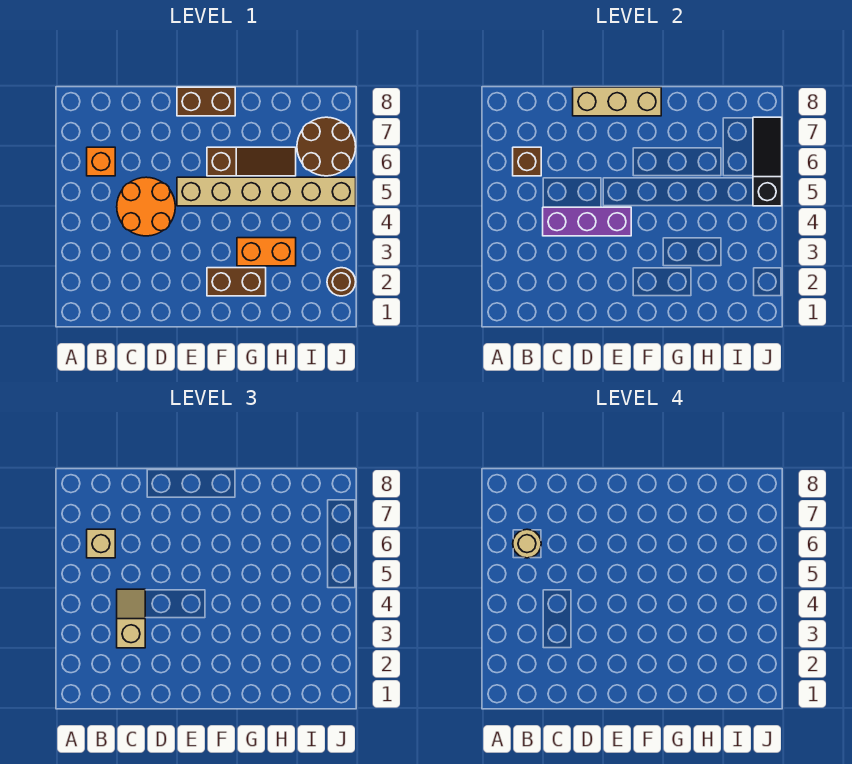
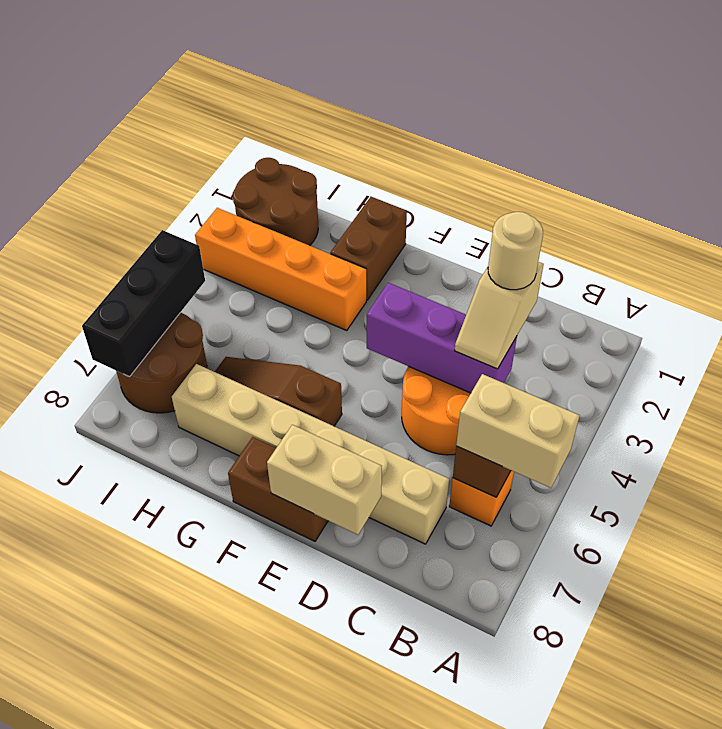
tan 1x1 brick [87,529,115,558] -> tan 1x2 brick [456,374,580,488]
tan 1x1 round brick [513,529,541,558] -> tan 1x1 round brick moved to [488,212,543,290]
tan 1x3 brick [573,87,661,116] -> tan 1x2 brick [267,425,382,535]
tan 1x6 brick [177,177,356,206] -> tan 1x6 brick moved to [172,364,449,544]
brown 1x2 brick [207,268,266,296] -> brown 1x2 brick turned to [330,197,407,300]
orange 1x2 brick [237,238,296,266] -> orange 1x4 brick [195,208,366,331]
brown 1x1 round brick [327,268,356,296] -> brown 2x2 round brick [233,158,318,246]
black 1x3 slope [753,117,782,206] -> black 1x3 brick [82,230,205,377]

